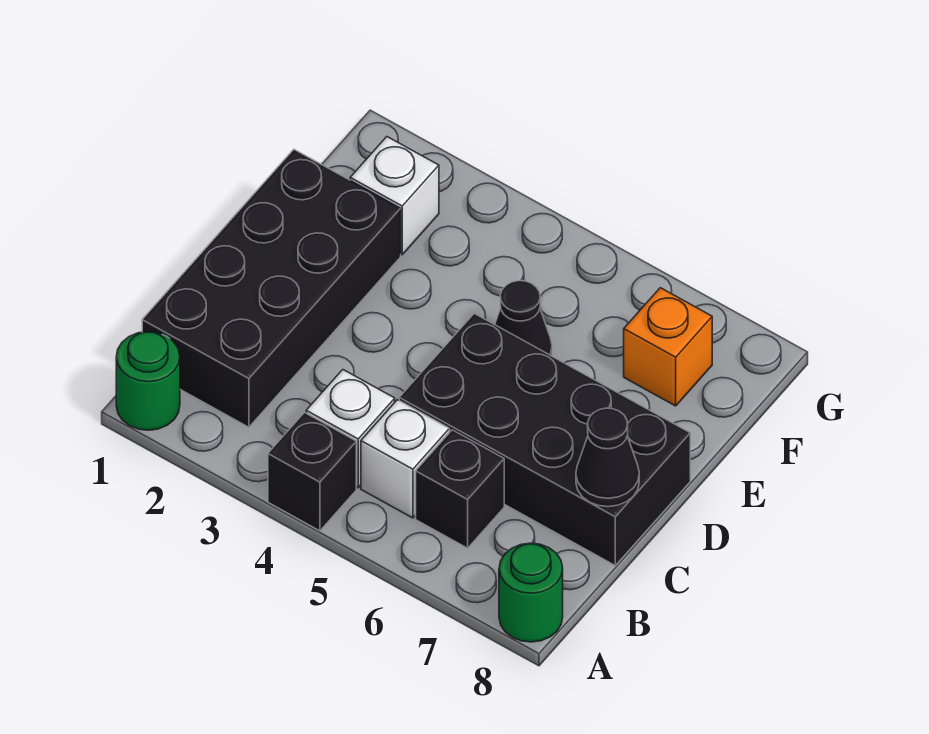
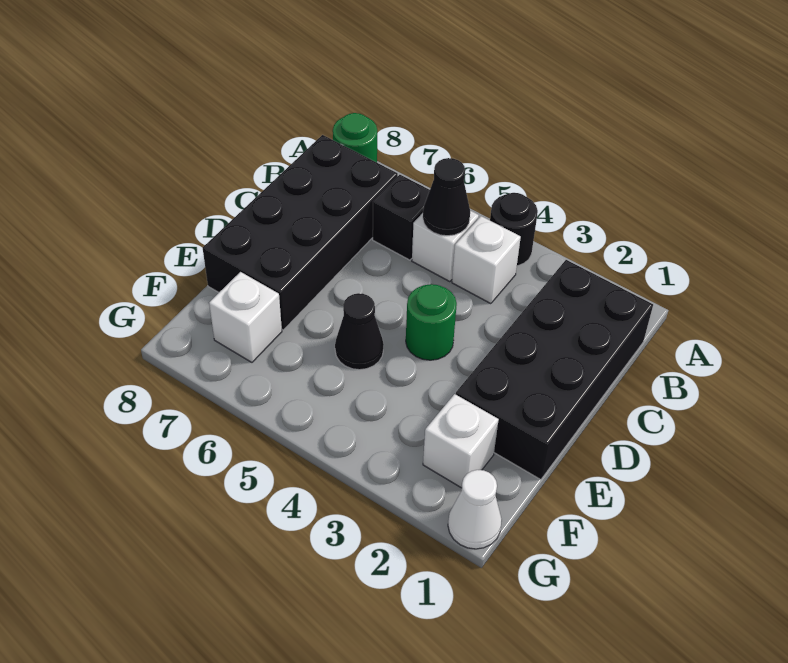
green 1x1 round brick [116,332,180,430] -> green 1x1 round brick moved to [406,284,457,360]
black 1x1 brick [268,413,356,531] -> black 1x1 round brick [490,193,538,266]
black 2x4 brick [399,313,690,565] -> black 2x4 brick turned to [203,135,398,330]
black 1x1 cone [576,408,639,507] -> black 1x1 cone moved to [423,158,470,236]
orange 1x1 brick [624,288,712,406] -> white 1x1 brick [209,272,282,362]
none -> white 1x1 cone [448,470,502,549]

